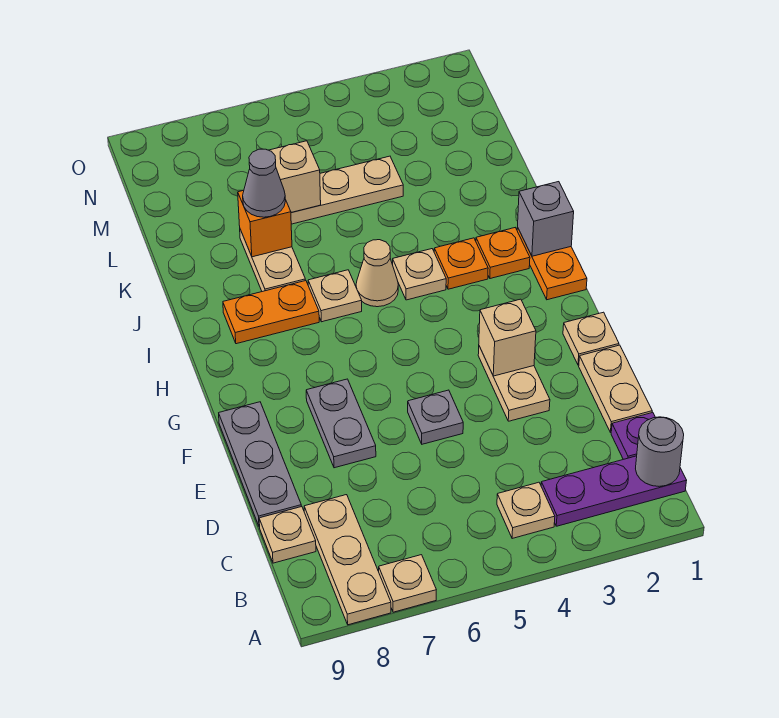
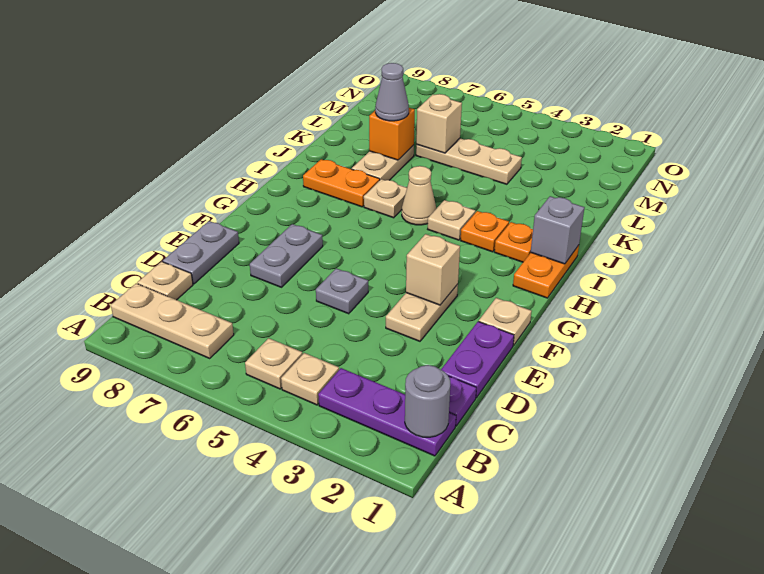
tan 1x1 plate [379,555,436,612] -> tan 1x1 plate moved to [245,338,303,389]
tan 1x3 plate [304,495,391,625] -> tan 1x3 plate turned to [111,283,234,358]
tan 1x2 plate [579,345,652,433] -> purple 1x2 plate [441,321,514,398]
grey 1x3 plate [219,402,301,527] -> grey 1x2 plate [163,221,239,284]

